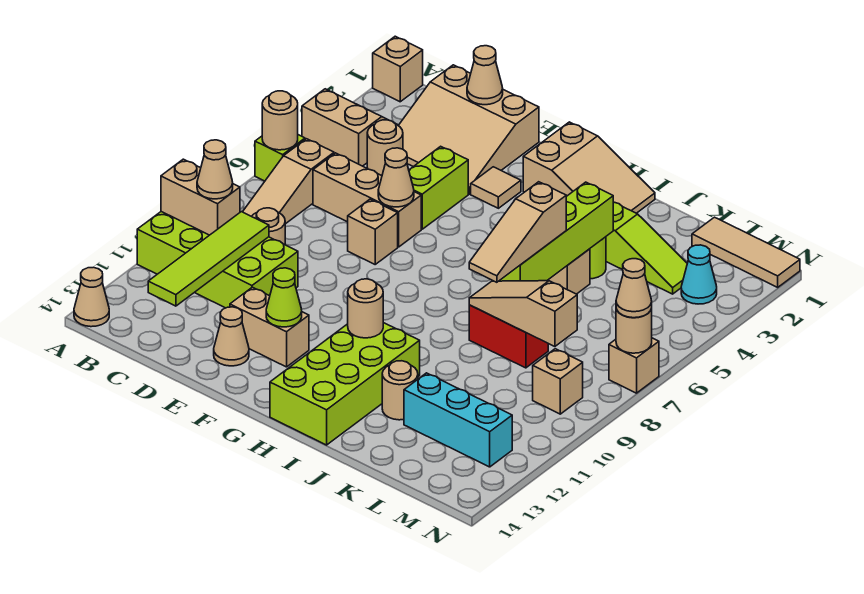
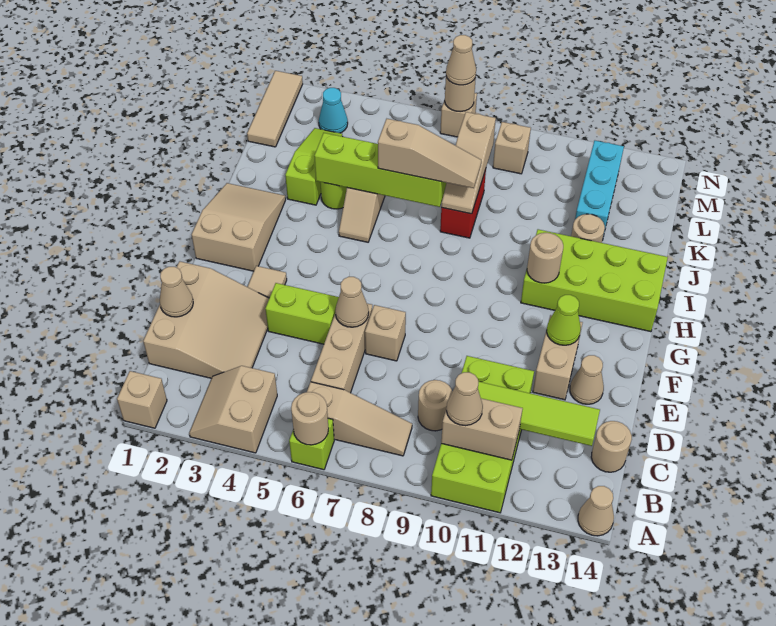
tan 1x2 brick [161,159,240,235] -> tan 1x2 brick turned to [441,392,523,460]
tan 1x1 round brick [367,120,403,176] -> tan 1x1 round brick moved to [591,421,632,472]

